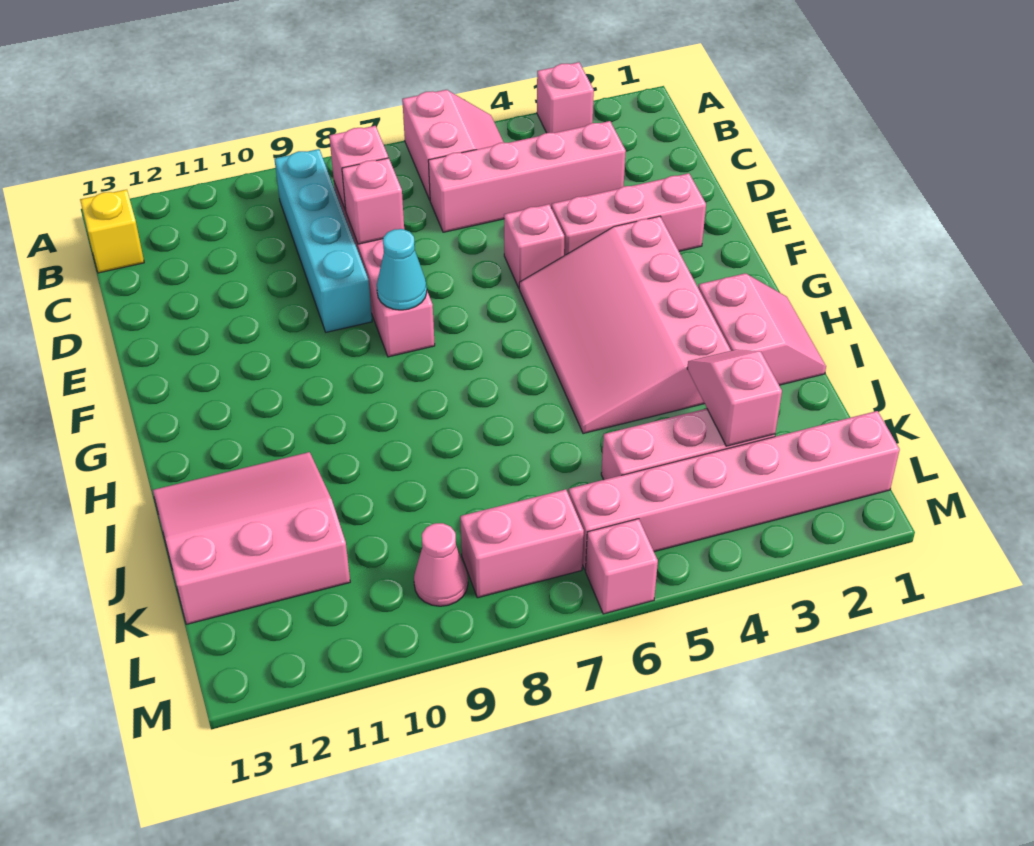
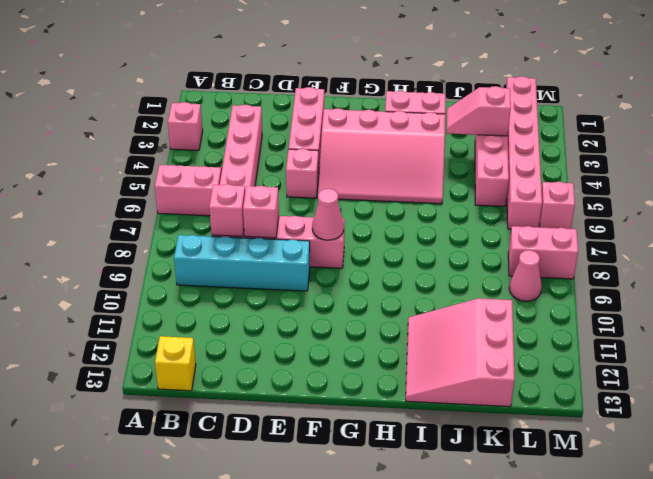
cyan 1x1 cone [377,229,427,310] -> pink 1x1 cone [312,189,344,240]
pink 1x2 brick [460,489,584,598] -> pink 1x2 brick turned to [508,226,578,279]

